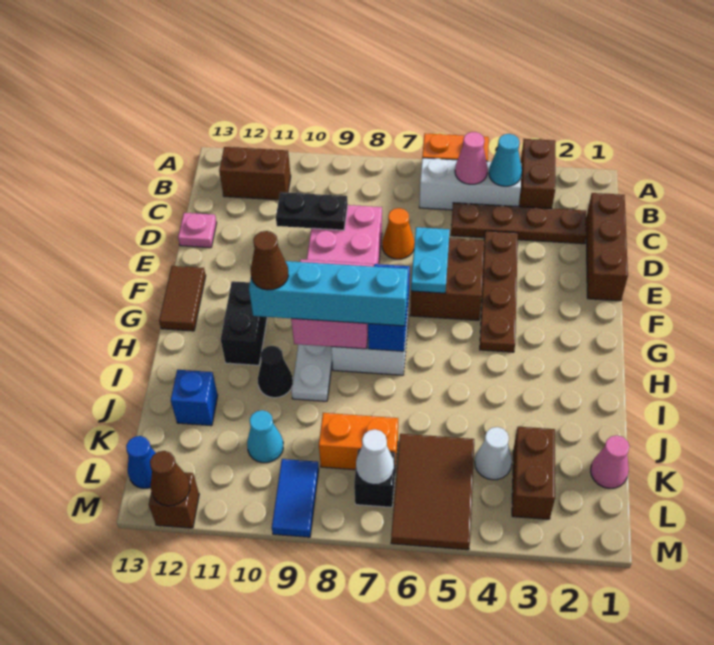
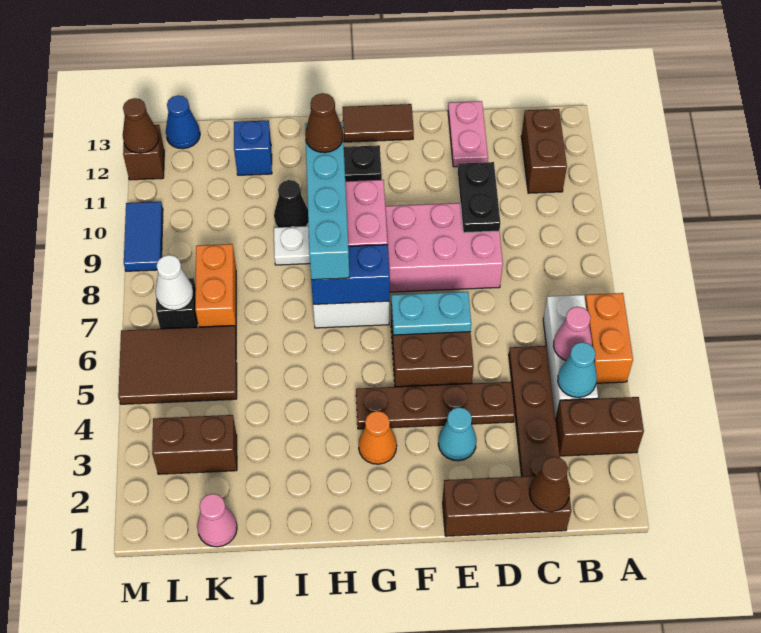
none -> brown 1x1 cone [529,457,570,512]
orange 1x1 cone [382,208,415,259] -> orange 1x1 cone moved to [359,411,397,464]
pink 1x1 plate [178,213,217,248] -> pink 1x2 plate [448,101,488,167]
white 1x1 cone [475,427,512,480] -> none
cyan 1x1 cone [247,410,283,463] -> cyan 1x1 cone moved to [438,407,476,461]
blue 1x2 tile [272,459,319,537] -> blue 1x2 tile turned to [124,202,163,271]

